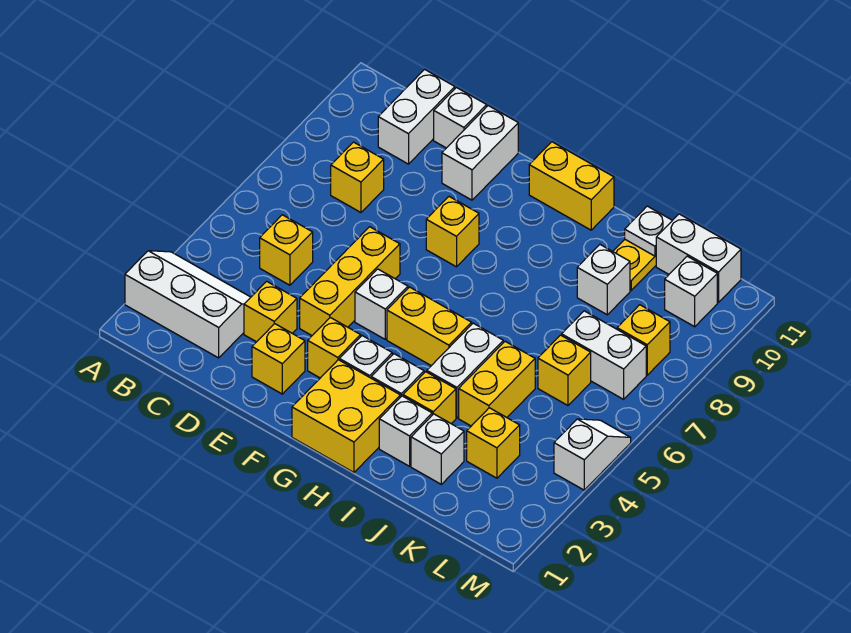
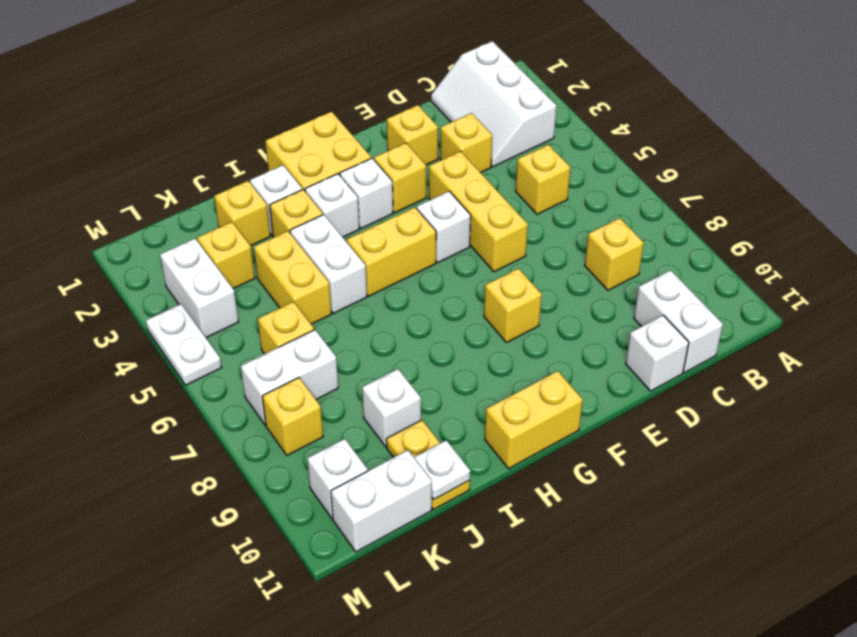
white 2x3 slope [125,251,251,358] -> white 2x3 slope turned to [431,41,556,167]
white 1x2 brick [442,106,518,200] -> white 1x2 brick moved to [160,239,239,338]
white 1x1 brick [411,414,464,484] -> yellow 1x1 brick [214,181,270,246]
white 1x2 slope [554,419,631,490] -> white 1x2 plate [146,304,222,385]

